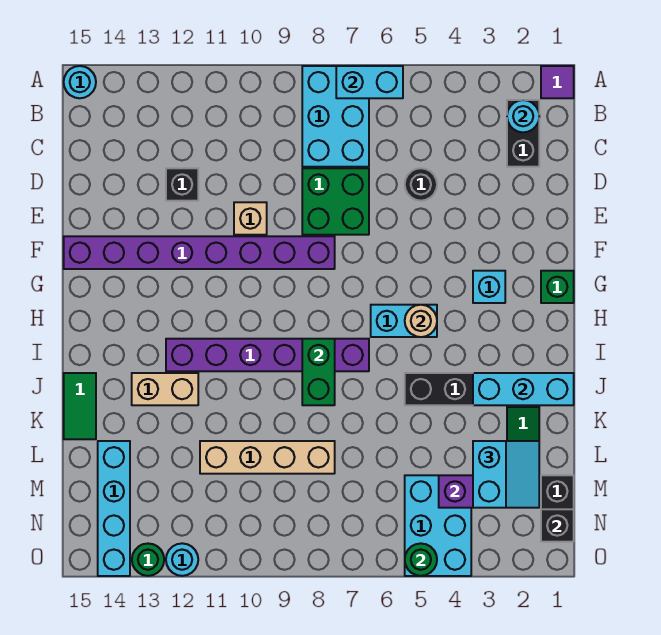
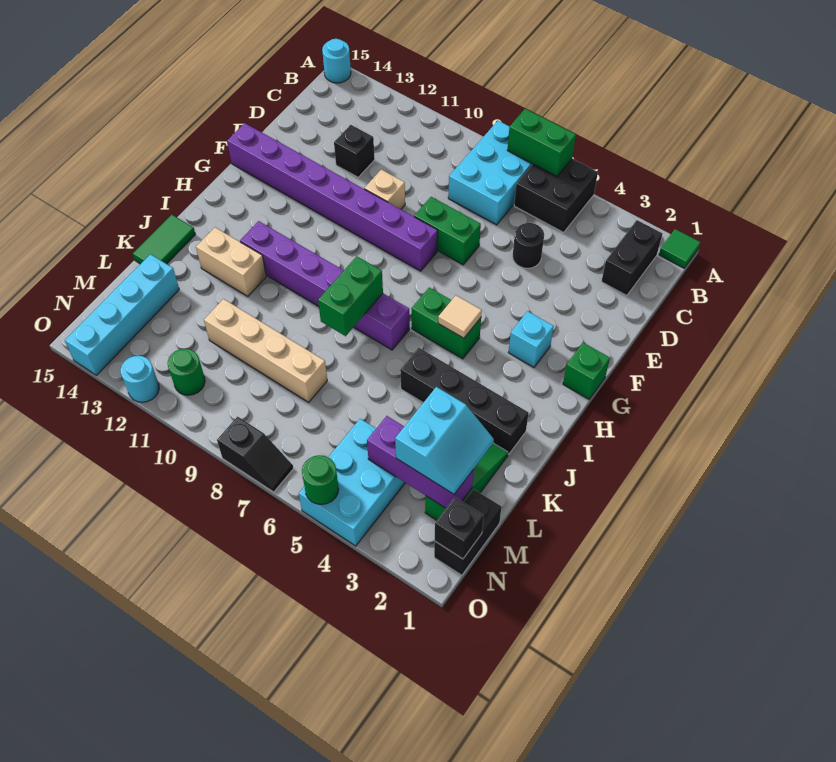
purple 1x1 tile [541,66,574,98] -> green 1x1 tile [659,229,700,268]
none -> black 2x2 brick [514,159,598,232]
cyan 1x2 brick [336,66,403,98] -> green 1x2 brick [507,109,576,176]
cyan 1x1 round brick [507,100,539,132] -> none
green 2x2 brick [302,168,369,235] -> green 1x2 brick [414,197,481,265]
cyan 1x2 brick [371,305,437,337] -> green 1x2 brick [411,288,481,359]
tan 1x1 round brick [405,305,437,337] -> tan 1x1 tile [438,295,482,338]
cyan 1x3 brick [473,373,574,405] -> none
none -> black 1x2 slope [217,417,294,492]
green 1x1 round brick [132,544,164,576] -> green 1x1 round brick moved to [168,349,205,395]

